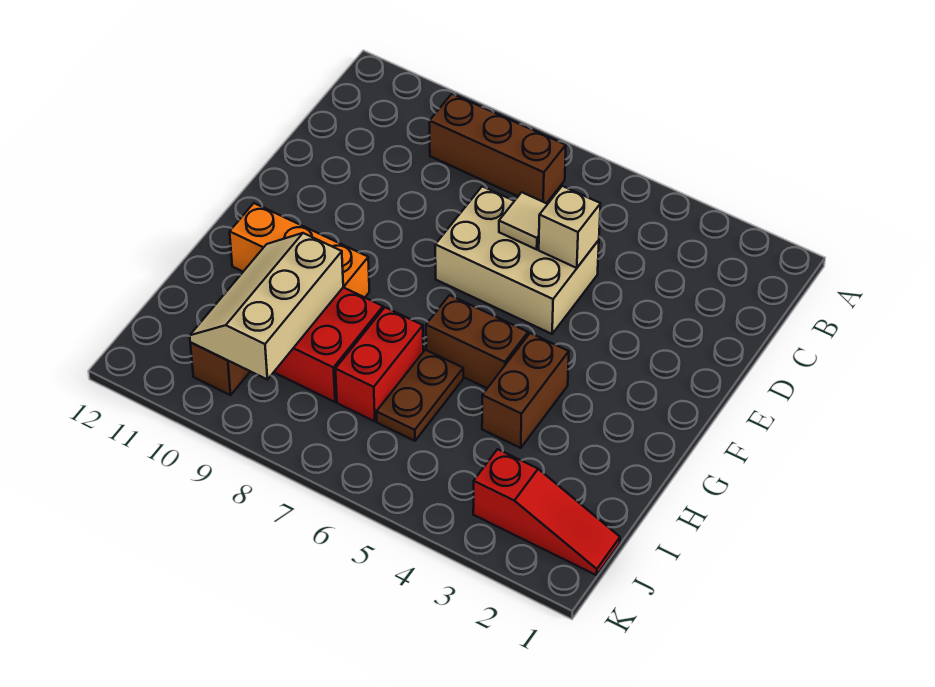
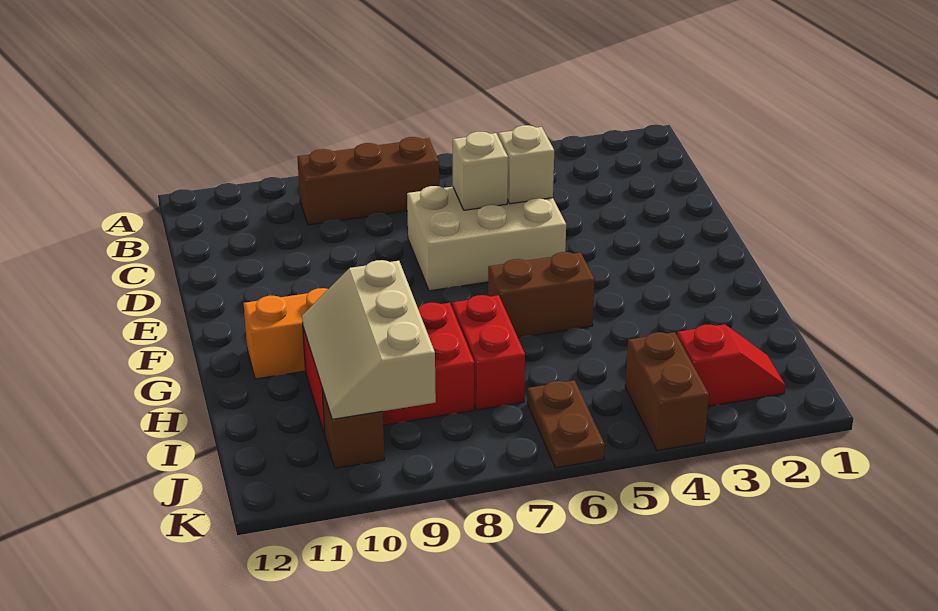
tan 1x1 tile [499,192,547,249] -> tan 1x1 brick [452,132,508,210]
brown 1x2 brick [482,333,569,448] -> brown 1x2 brick moved to [625,332,709,451]
brown 1x2 plate [377,350,463,441] -> brown 1x2 plate moved to [527,380,605,468]
red 1x3 slope [473,449,620,575] -> red 1x2 slope [677,324,785,406]

